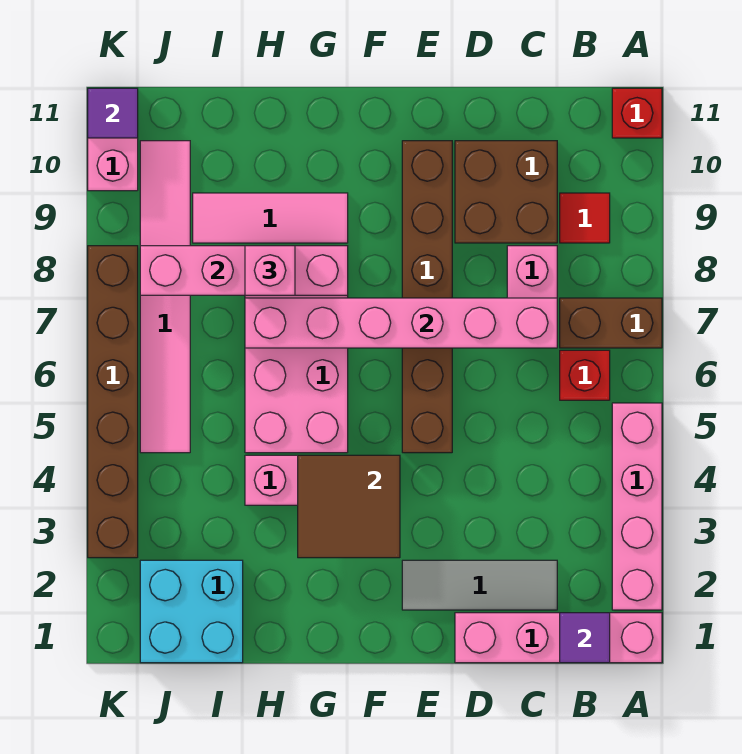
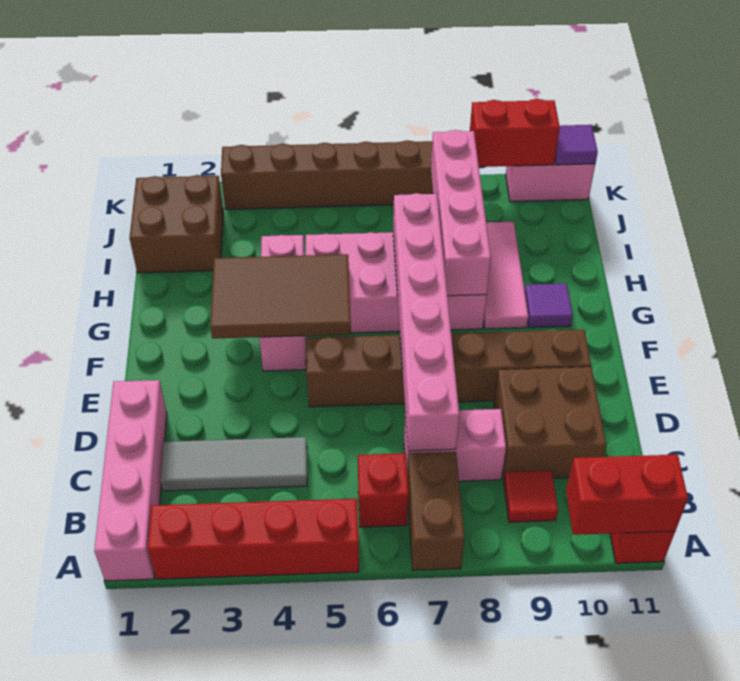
pink 1x4 brick [612,403,662,610] -> red 1x4 brick [148,499,359,579]
none -> red 1x2 brick [566,455,688,535]
purple 1x1 tile [560,613,610,663] -> purple 1x1 tile moved to [525,284,573,328]
grey 1x3 tile [402,560,557,610] -> grey 1x3 tile turned to [161,437,307,491]
brown 2x2 tile [298,455,400,558] -> brown 2x3 tile [210,254,351,339]
pink 1x1 brick [245,246,295,295] -> none
cyan 2x2 brick [140,560,243,663] -> brown 2x2 brick [130,175,223,273]
pink 1x6 tile [140,141,190,453] -> none
none -> red 1x2 brick [470,99,560,167]

